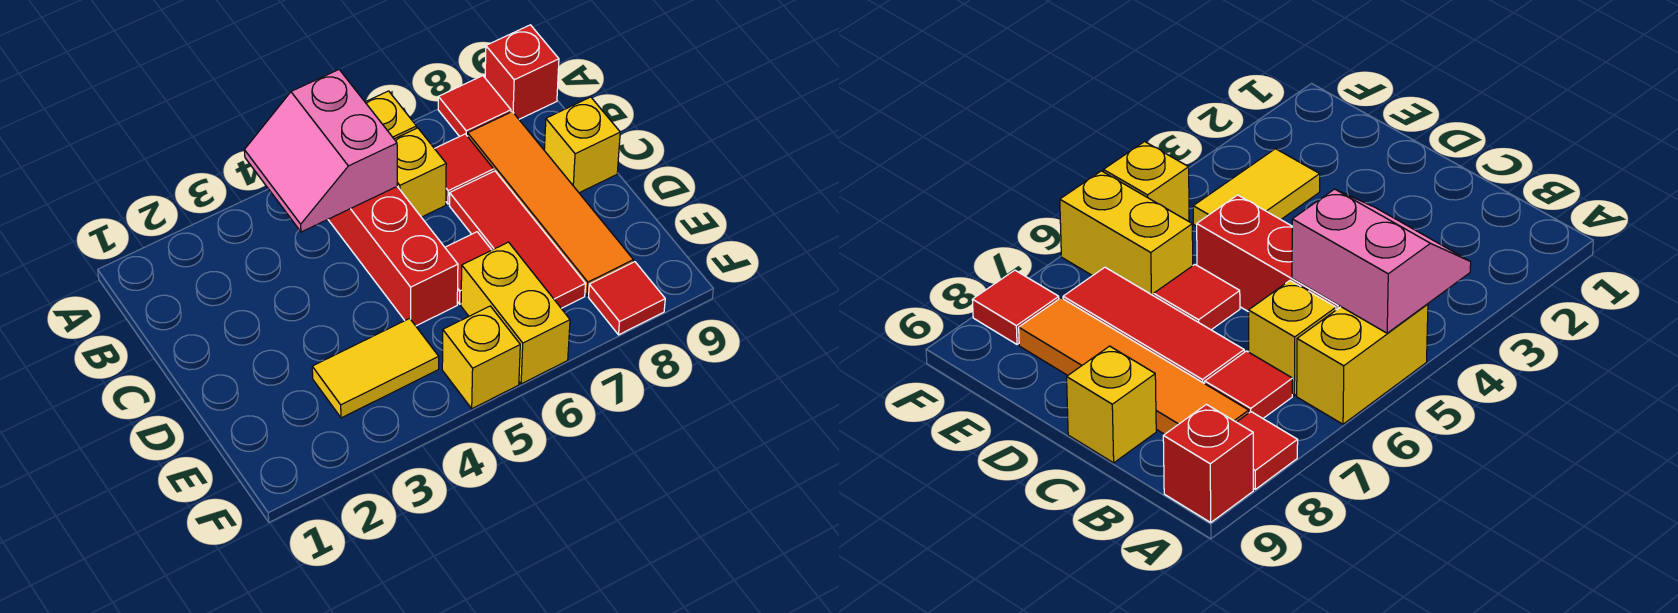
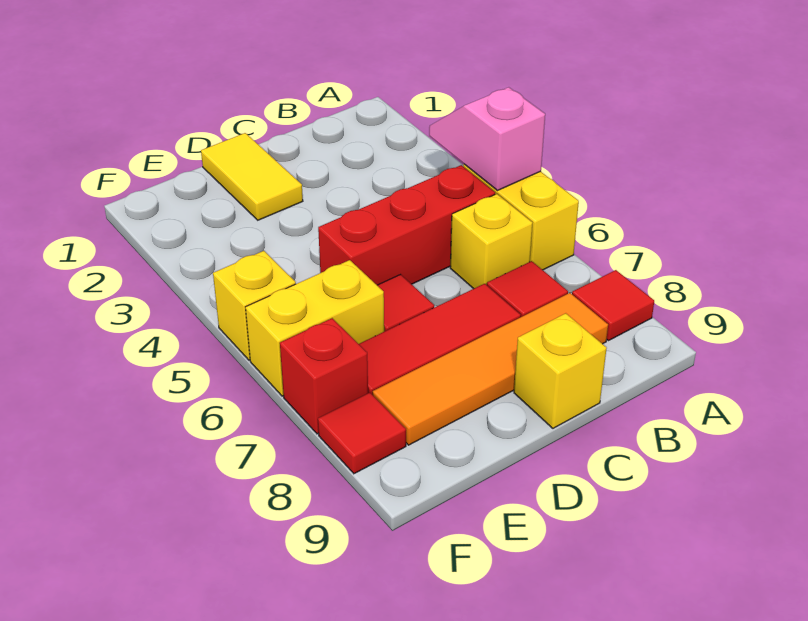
pink 2x2 slope [244,70,397,232] -> pink 1x2 slope [429,87,545,190]
red 1x1 brick [485,25,559,119] -> red 1x1 brick moved to [280,318,368,434]
yellow 1x2 tile [312,318,439,418] -> yellow 1x2 tile moved to [201,133,303,220]

